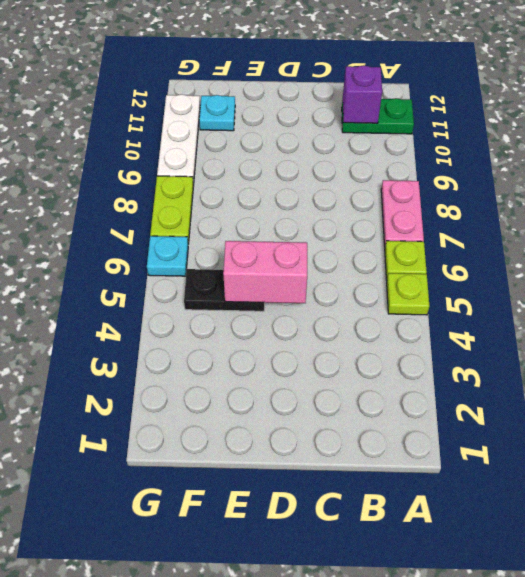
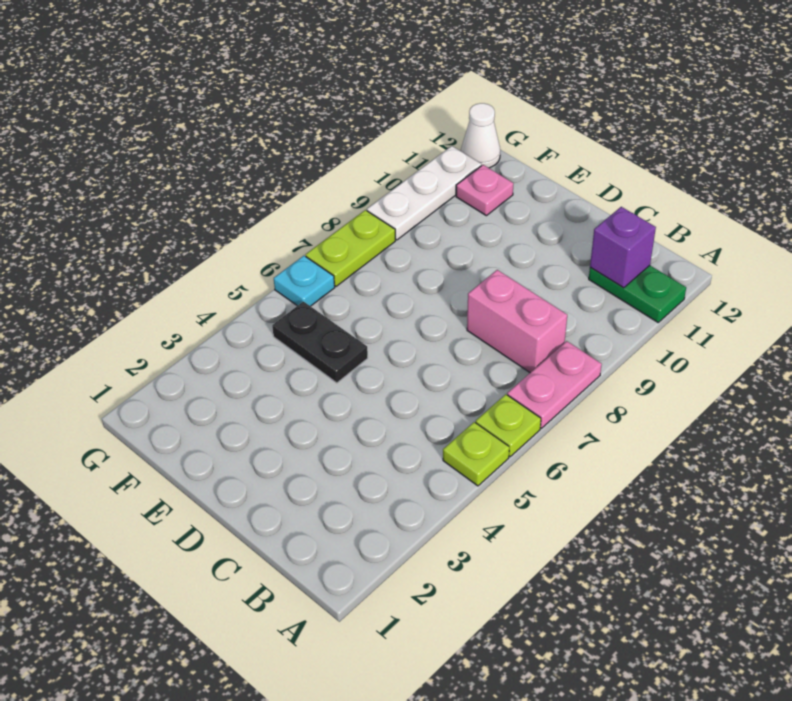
pink 1x2 brick [223,241,307,303] -> pink 1x2 brick moved to [467,270,567,373]
cyan 1x1 plate [199,95,235,131] -> pink 1x1 plate [456,165,513,216]
none -> white 1x1 cone [461,103,500,168]

